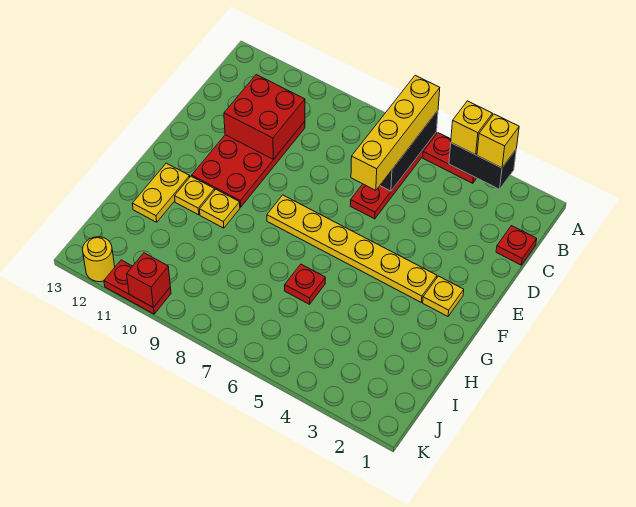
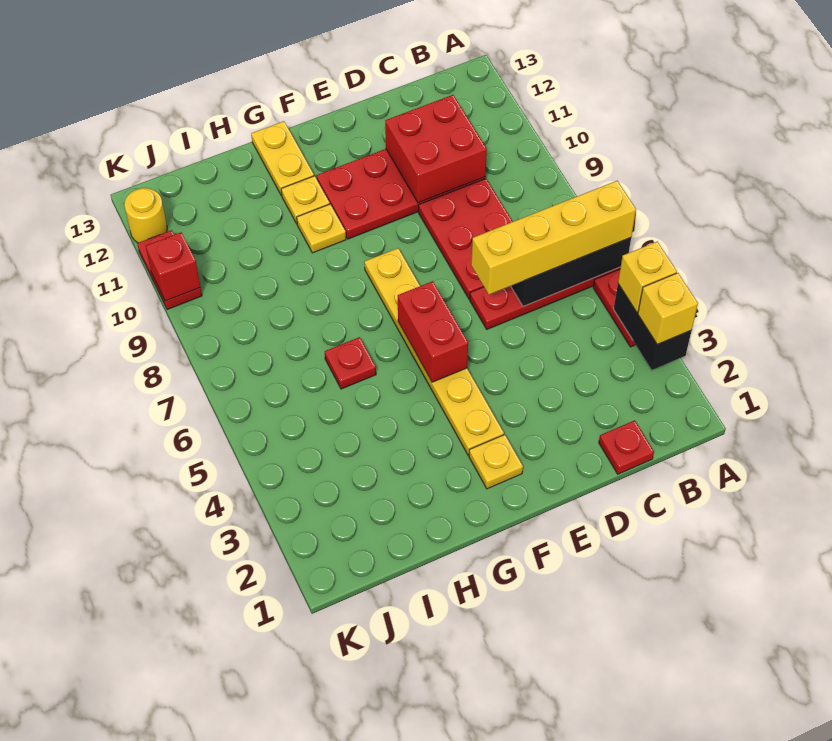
none -> red 2x3 plate [419,178,513,299]
none -> red 1x2 brick [398,281,468,382]
yellow 1x2 plate [132,163,190,222] -> yellow 1x2 plate turned to [251,121,314,196]

